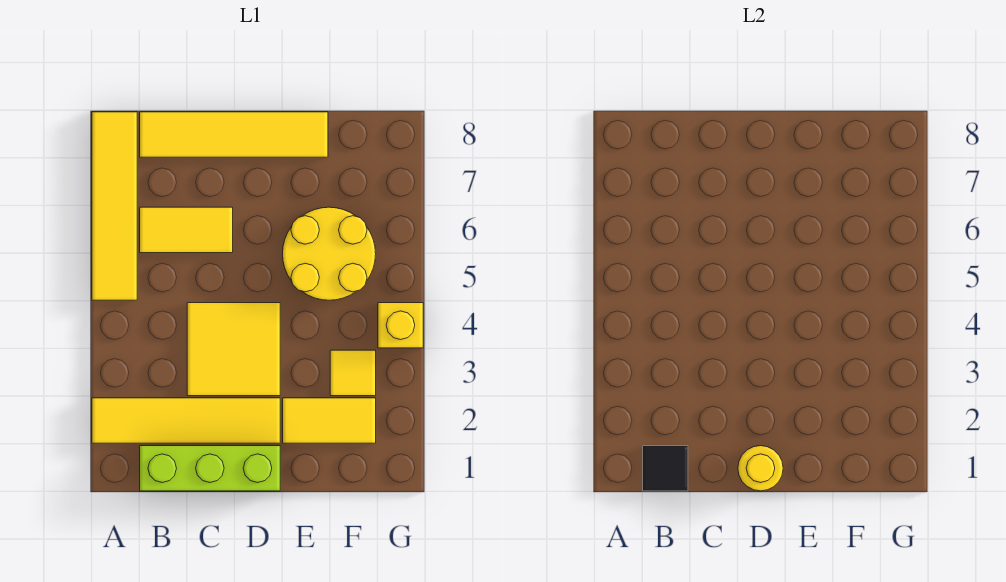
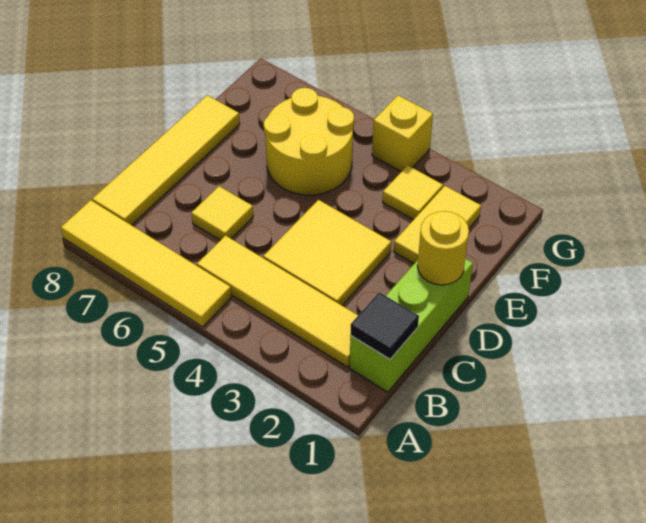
yellow 1x4 tile [92,398,280,443] -> yellow 1x4 tile turned to [197,235,358,367]
yellow 1x2 tile [140,207,233,253] -> yellow 1x1 tile [191,186,253,240]

